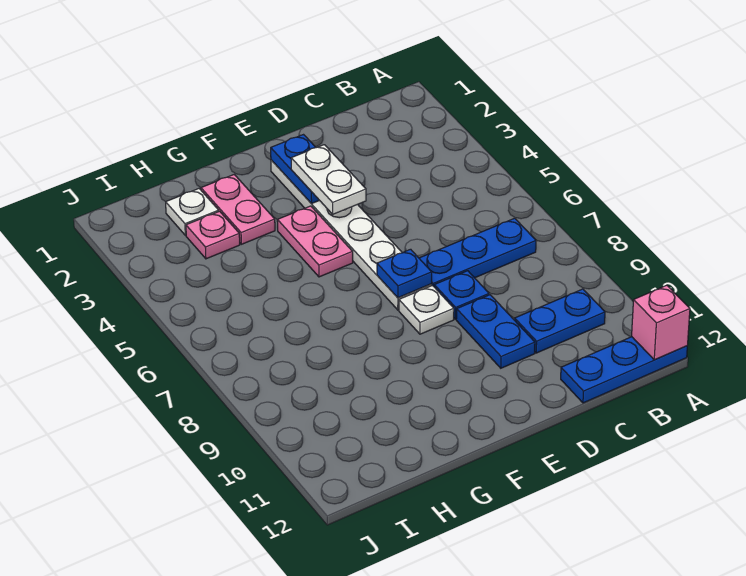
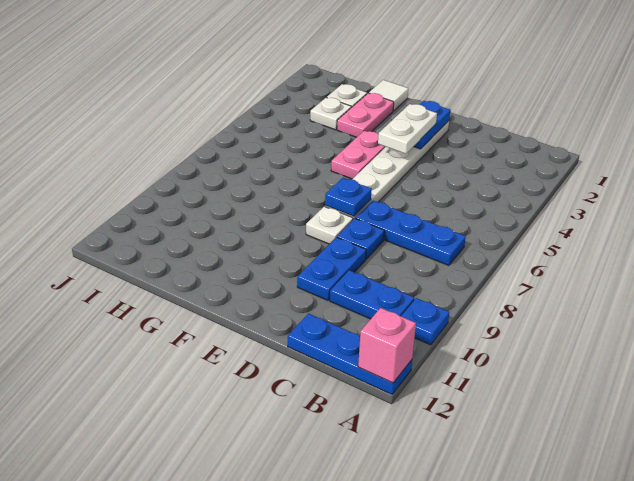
none -> blue 1x1 plate [401,298,449,345]
none -> white 1x1 tile [369,80,408,111]
pink 1x1 plate [186,211,240,259] -> white 1x1 plate [310,98,351,130]

